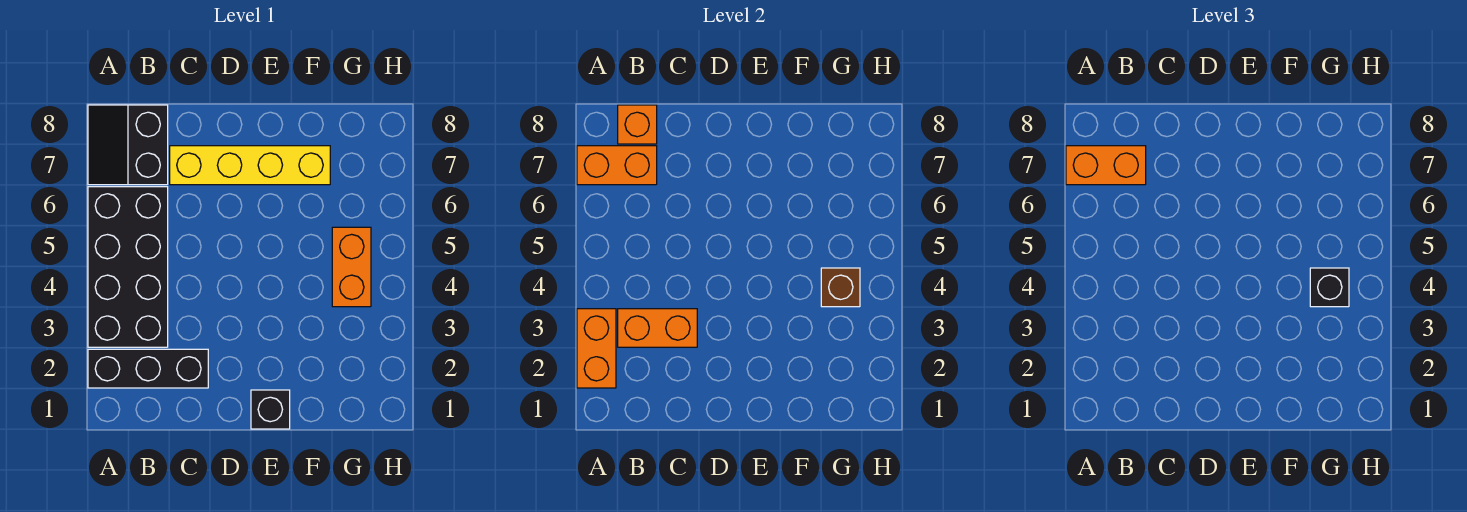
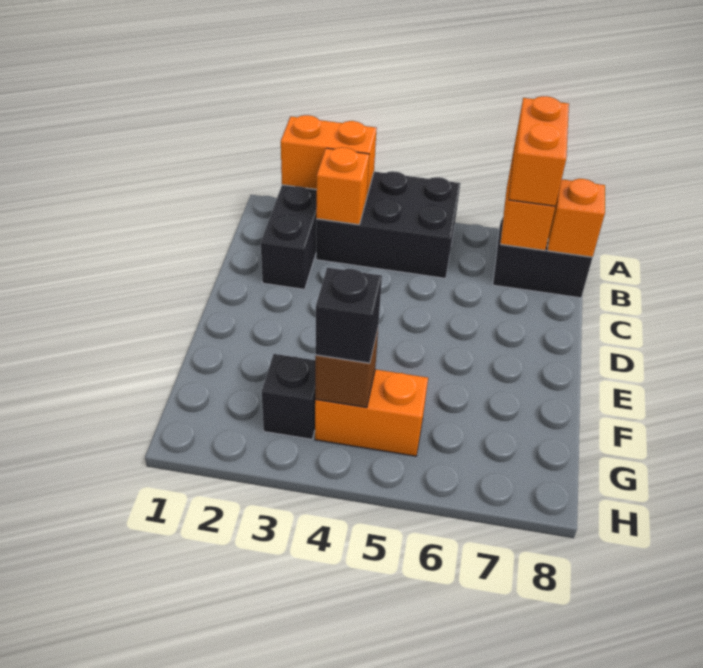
black 2x4 brick [88,187,168,347] -> black 2x3 brick [316,171,460,278]
orange 1x2 brick [618,309,697,347] -> orange 1x1 brick [316,147,369,225]
yellow 1x4 brick [170,146,330,185] -> none
black 1x1 brick [251,390,290,429] -> black 1x1 brick moved to [262,354,315,439]

